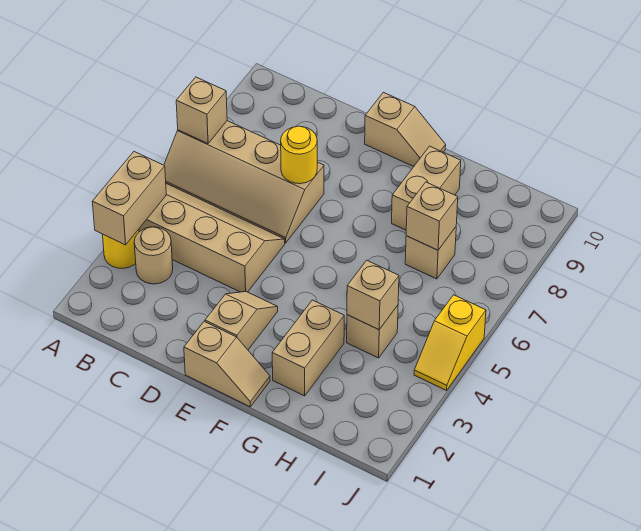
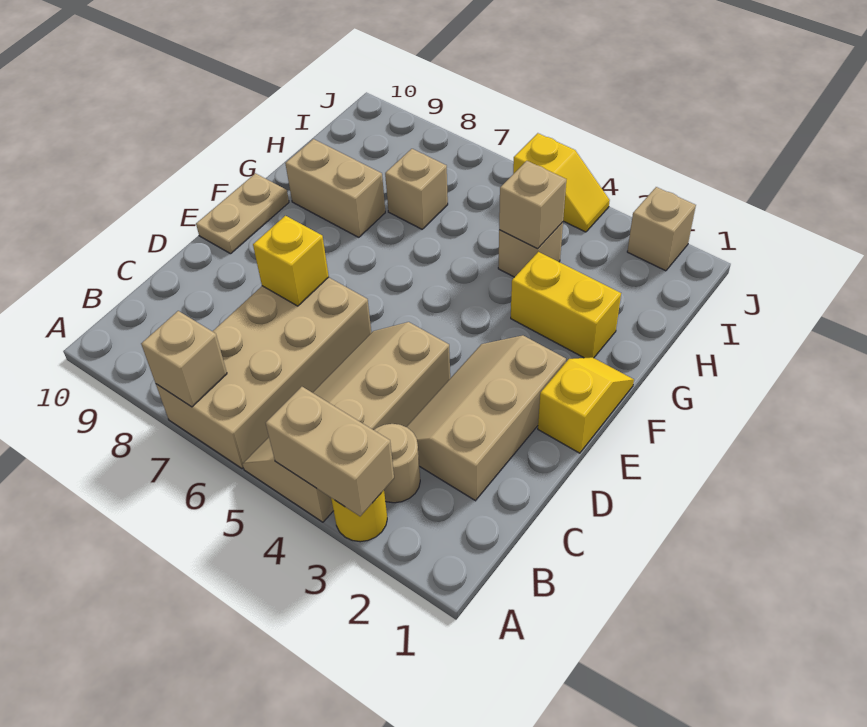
tan 2x4 slope [164,121,324,243] -> tan 2x4 brick [156,277,371,469]
yellow 1x1 round brick [281,126,317,184] -> yellow 1x1 brick [253,216,329,306]
tan 1x2 slope [184,322,270,407] -> yellow 1x2 slope [538,357,634,453]
tan 1x2 slope [205,292,278,350] -> tan 2x3 slope [407,335,566,501]
tan 1x2 slope [365,92,446,167] -> tan 1x2 plate [196,173,289,254]
tan 1x2 brick [272,300,344,396] -> yellow 1x2 brick [511,252,621,358]
tan 1x1 brick [406,182,458,250] -> tan 1x1 brick moved to [627,187,696,271]

